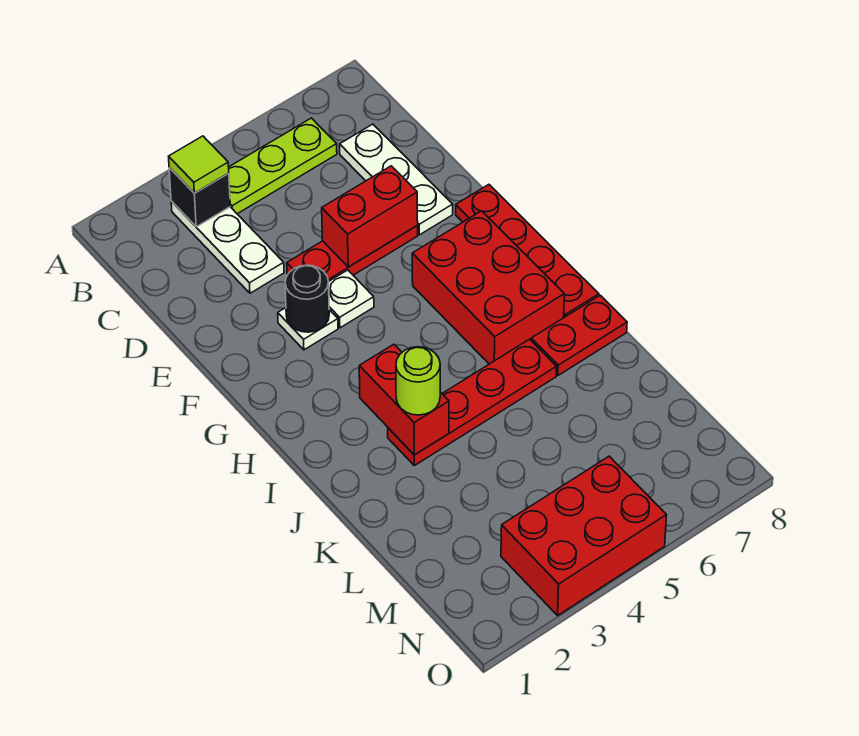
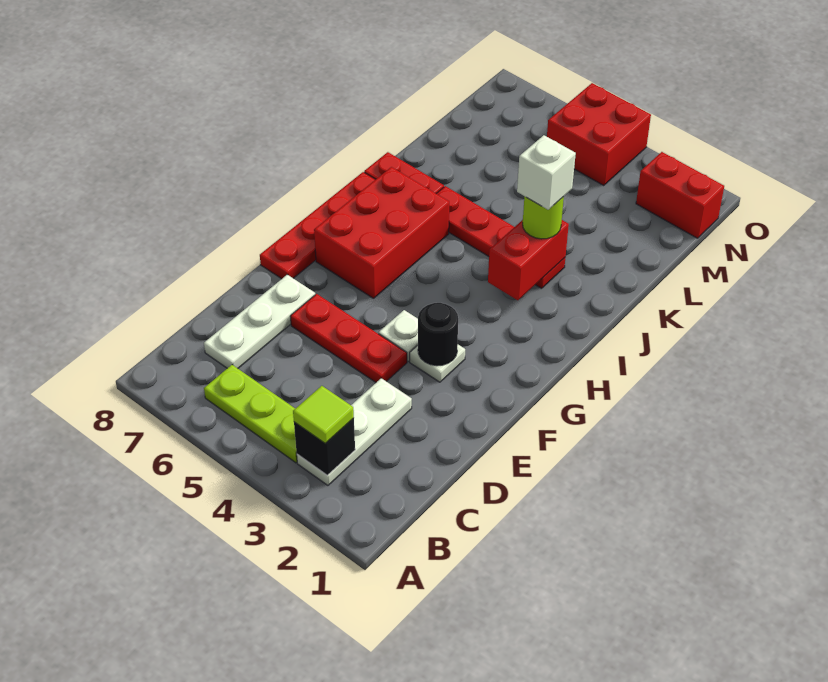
red 1x2 brick [322,166,418,267] -> red 1x2 brick moved to [636,152,724,238]
none -> white 1x1 brick [517,135,576,210]
red 2x3 brick [501,456,667,615] -> red 2x2 brick [547,83,651,186]

